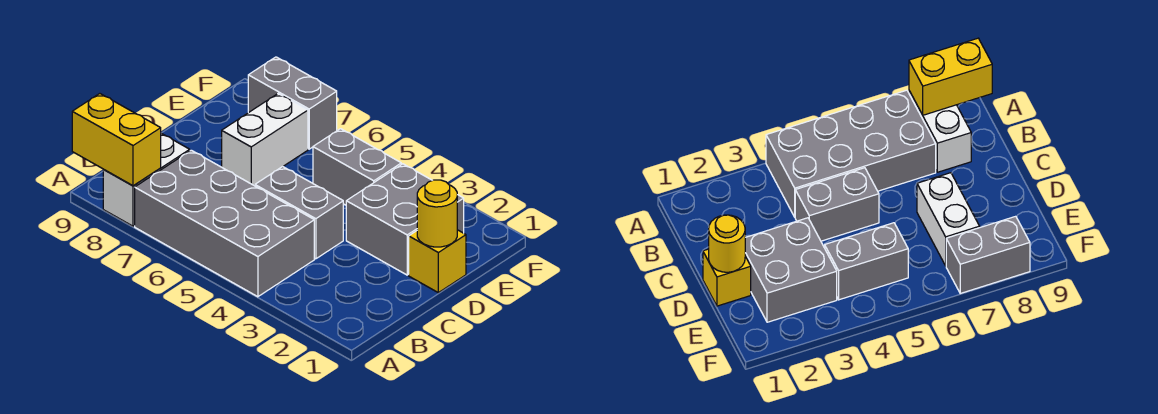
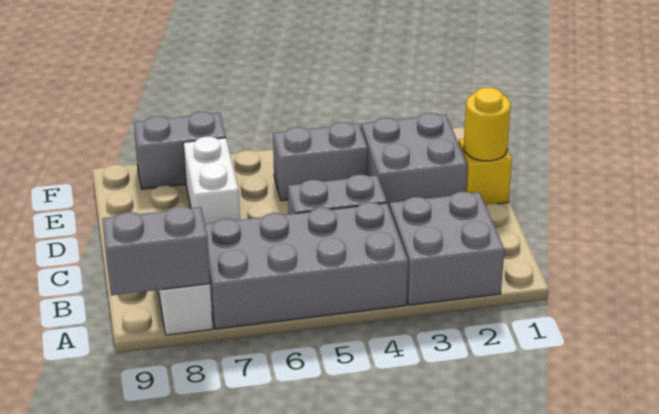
none -> grey 2x2 brick [390,192,504,305]
yellow 1x2 brick [72,94,161,186] -> grey 1x2 brick [102,206,210,295]

